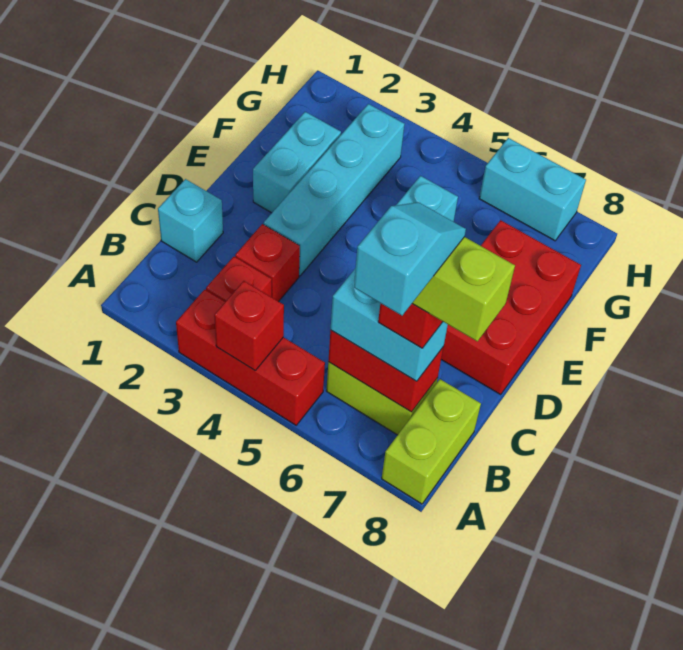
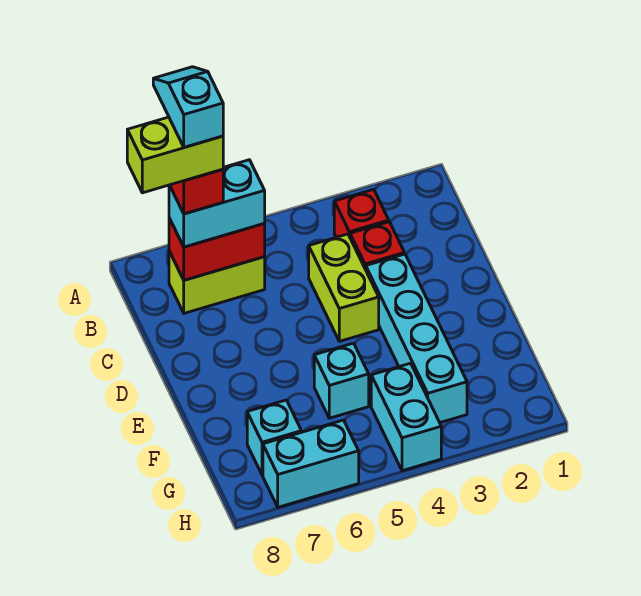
red 1x3 brick [176,290,325,425] -> none
red 1x1 brick [214,281,284,370] -> none
cyan 1x2 slope [354,202,466,316] -> cyan 1x2 slope turned to [153,67,223,147]
lime 1x2 brick [382,379,481,504] -> lime 1x2 brick moved to [309,234,379,341]
cyan 1x1 brick [158,179,223,262] -> cyan 1x1 brick moved to [247,400,302,475]
red 2x3 brick [441,220,581,395] -> none
cyan 1x2 brick [253,112,341,213] -> cyan 1x2 brick moved to [371,363,441,471]

